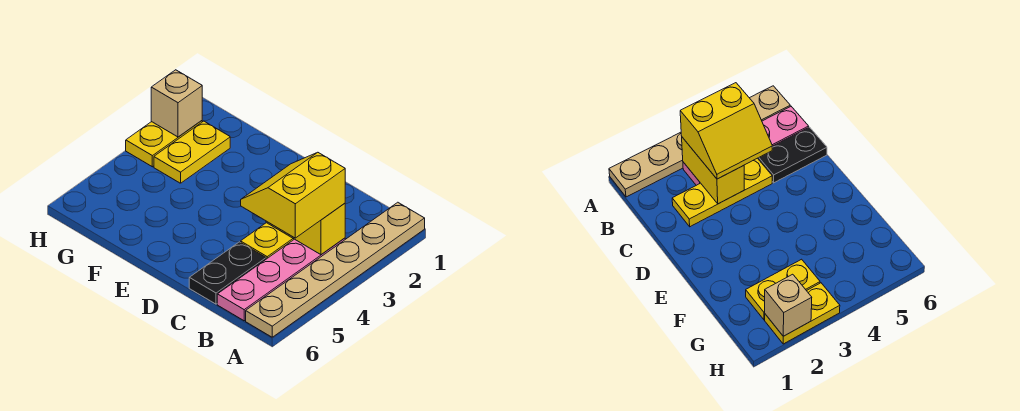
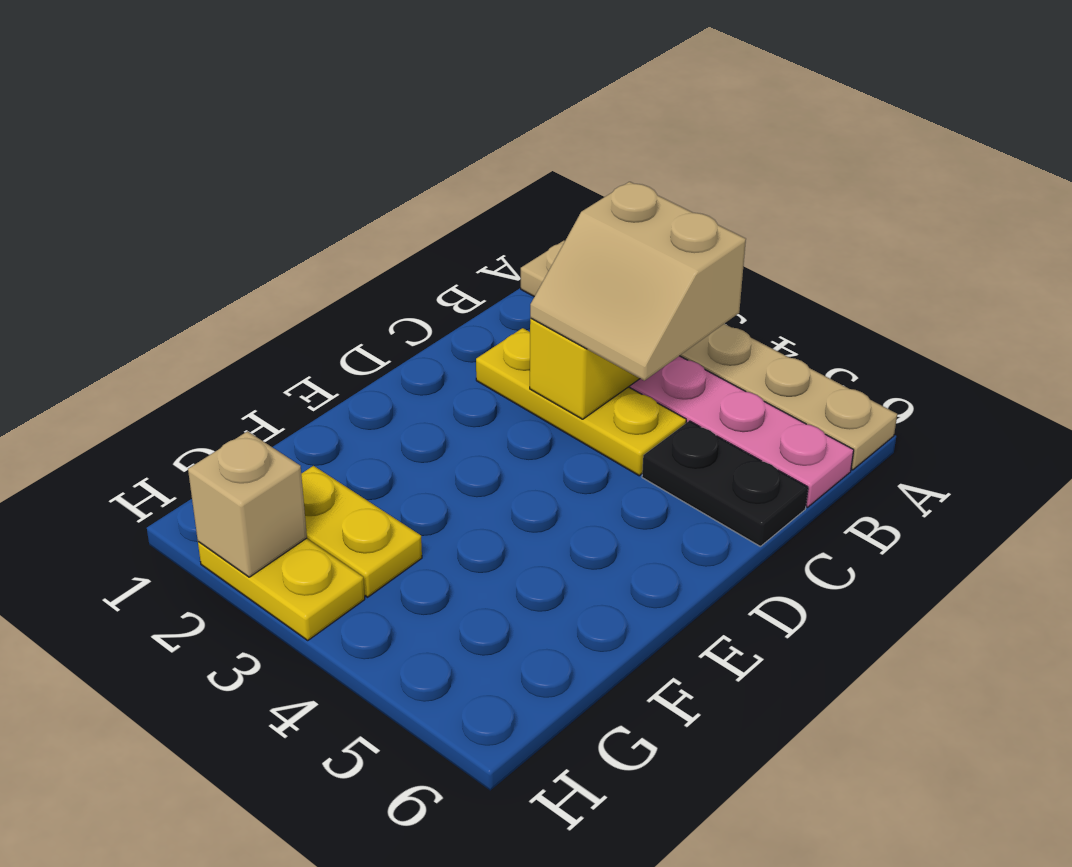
yellow 2x2 slope [241,152,345,238] -> tan 2x2 slope [530,182,746,381]

